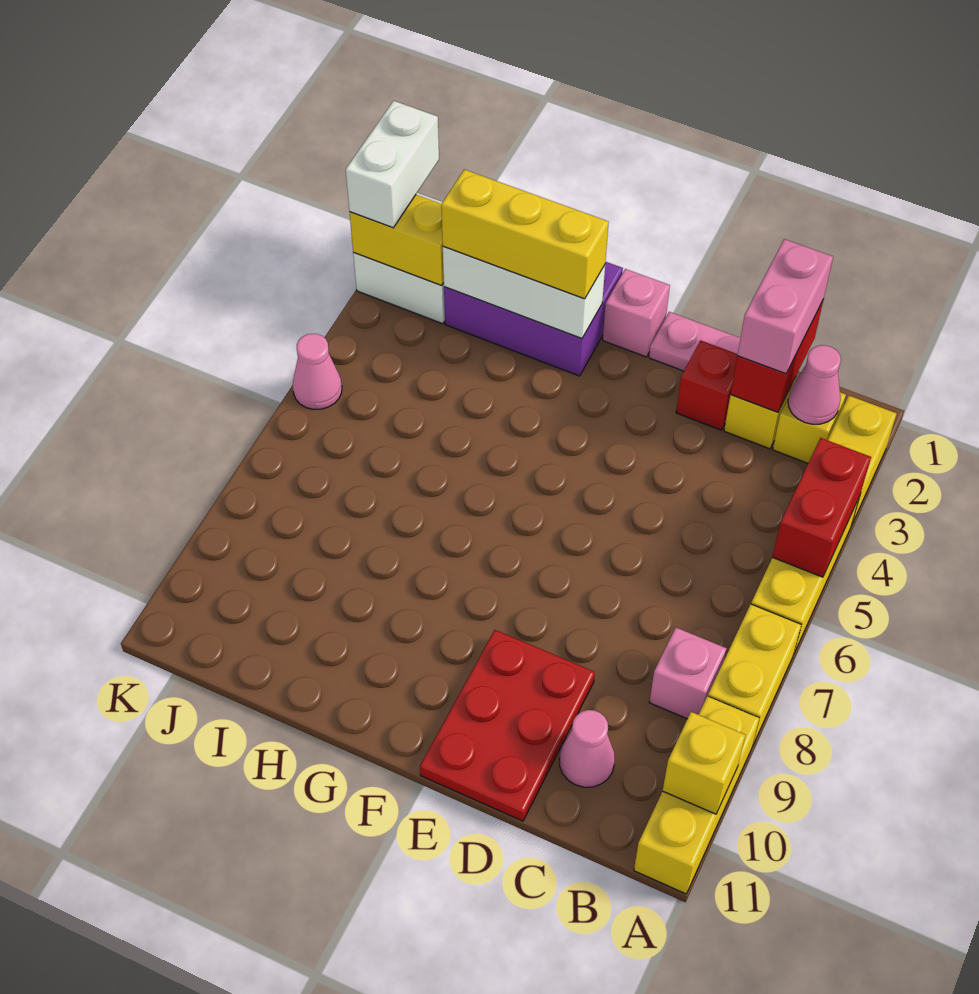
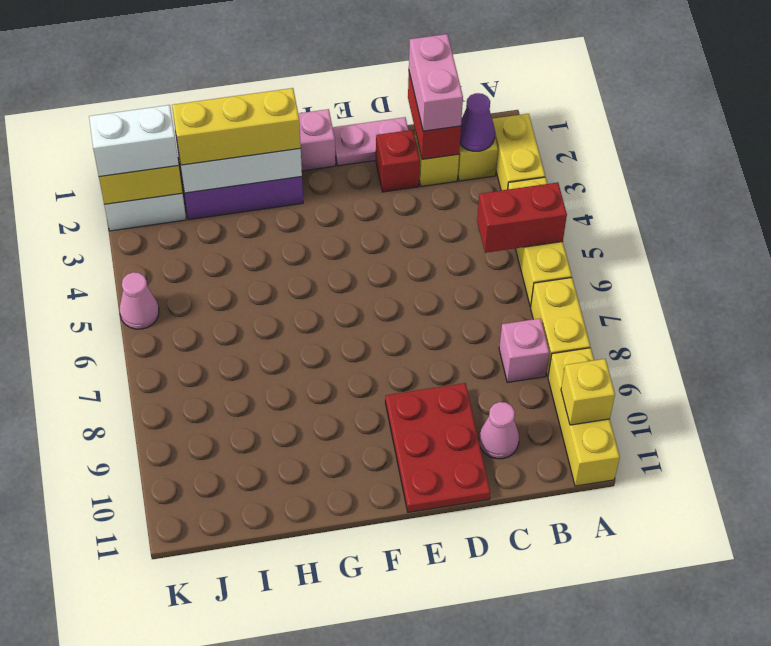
red 1x2 brick [773,438,871,577] -> red 1x2 brick turned to [477,182,567,253]
pink 1x1 cone [788,345,841,424] -> purple 1x1 cone [460,93,495,151]
white 1x2 brick [346,101,439,228] -> white 1x2 brick turned to [89,105,179,177]

